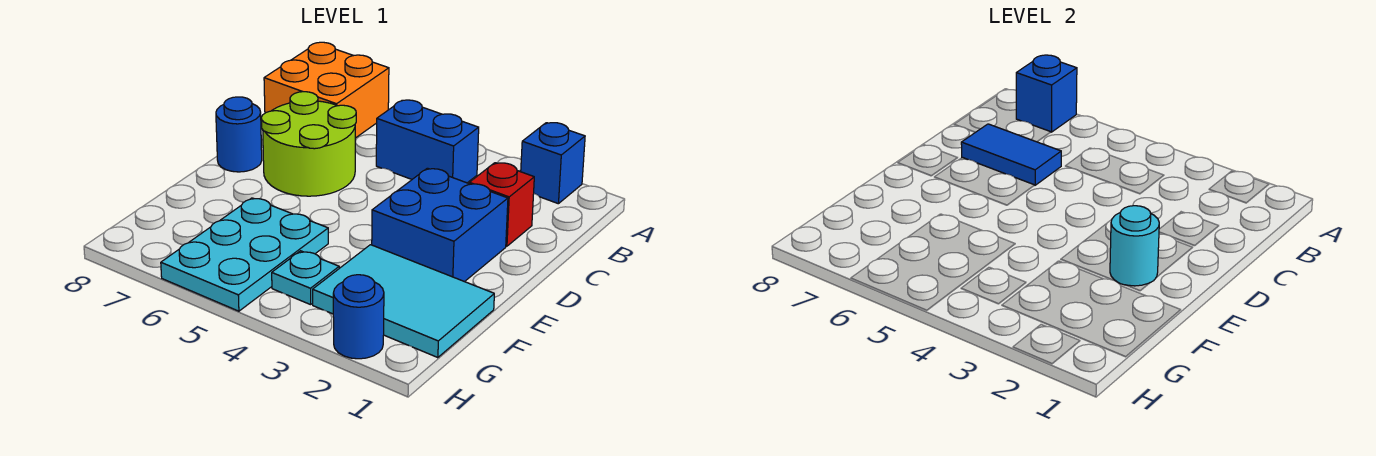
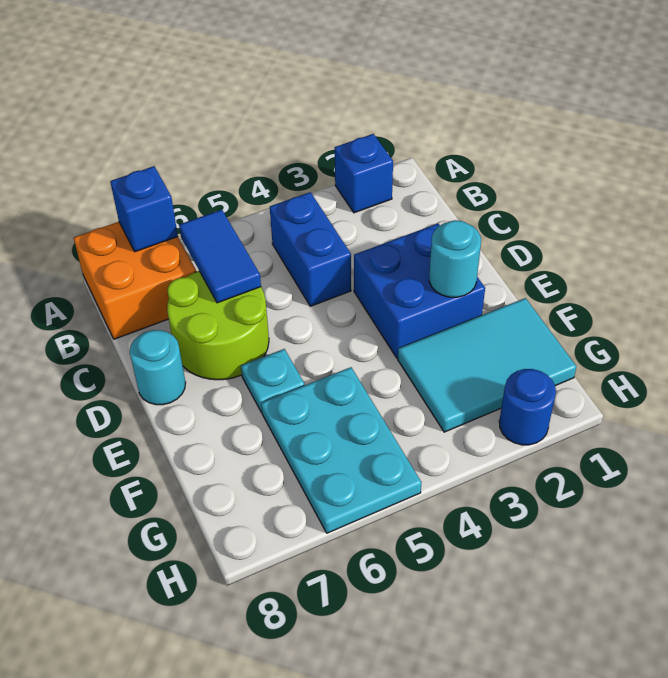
blue 1x2 brick [376,100,479,183] -> blue 1x2 brick turned to [270,192,351,306]
red 1x1 brick [469,163,534,246] -> none
blue 1x2 tile [961,124,1061,185] -> blue 1x2 tile turned to [179,210,261,303]
blue 1x1 round brick [216,97,262,172] -> cyan 1x1 round brick [130,330,186,405]
cyan 1x1 plate [272,251,339,305] -> cyan 1x1 plate moved to [241,349,305,412]

